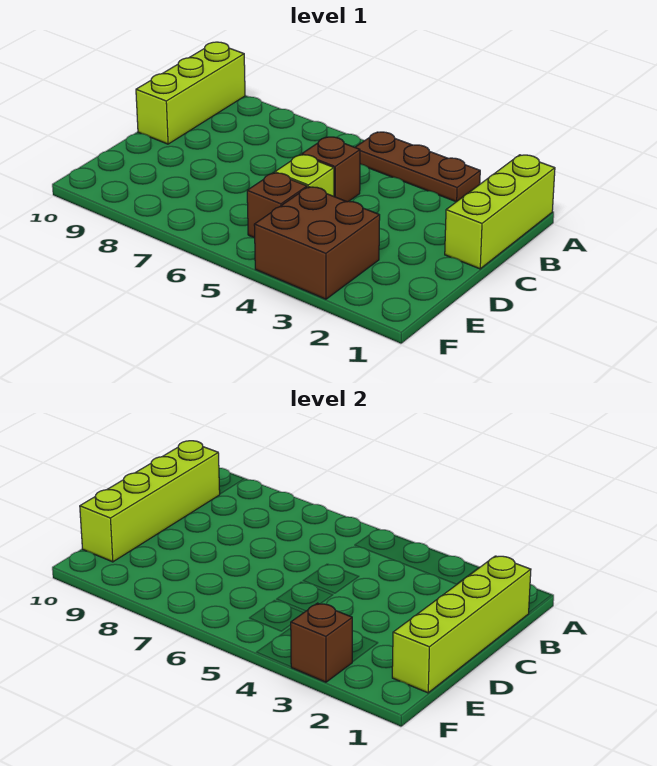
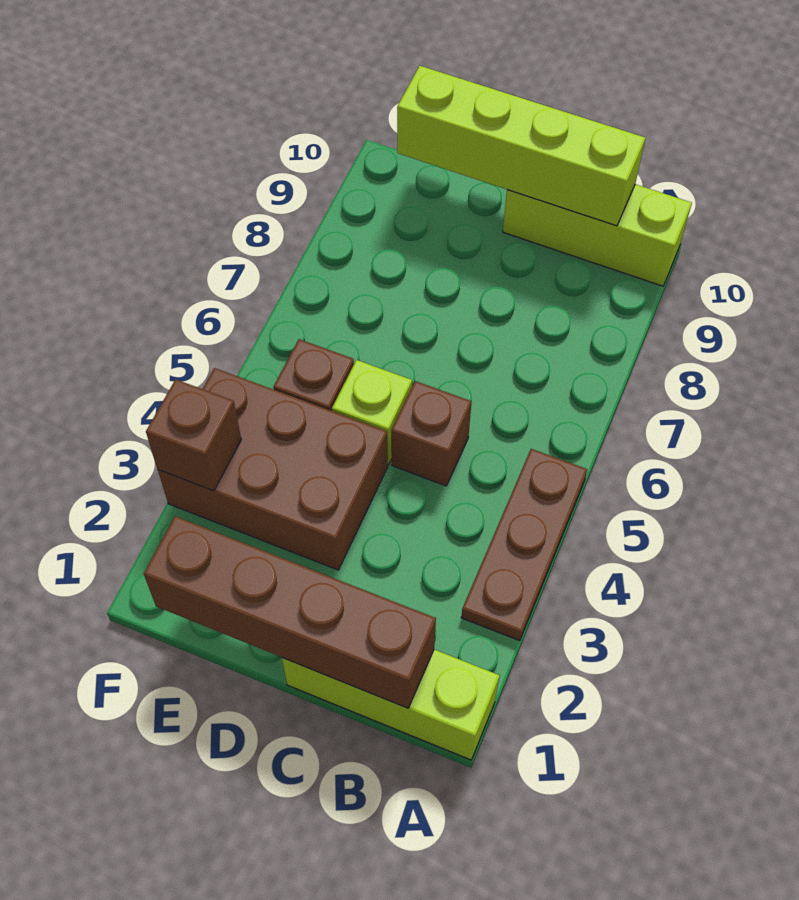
lime 1x4 brick [392,556,531,693] -> brown 1x4 brick [144,516,436,708]
brown 2x2 brick [254,187,380,299] -> brown 2x3 brick [158,368,388,570]

